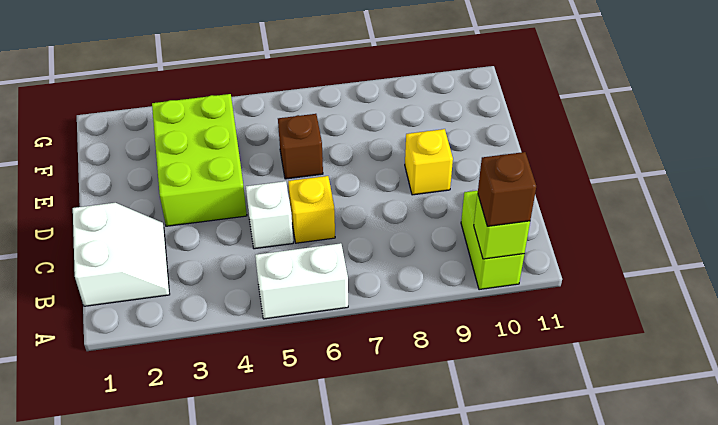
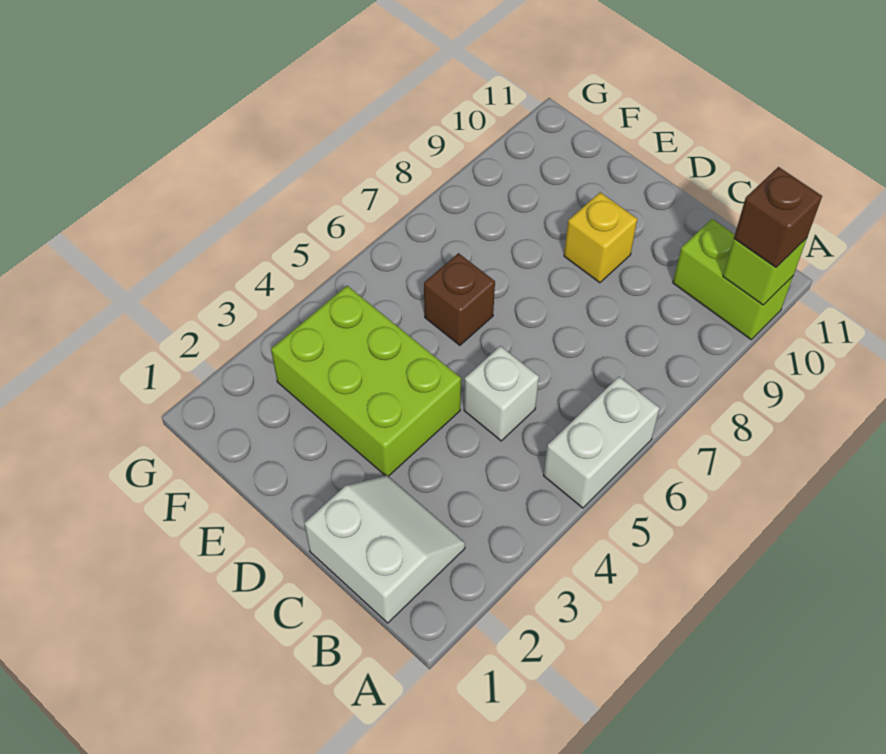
yellow 1x1 brick [288,176,335,243] -> none

